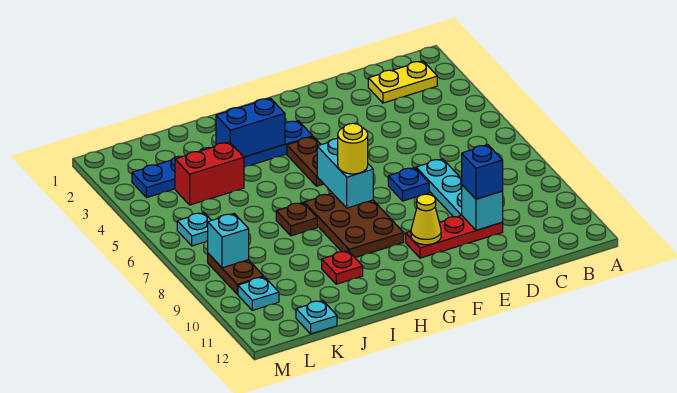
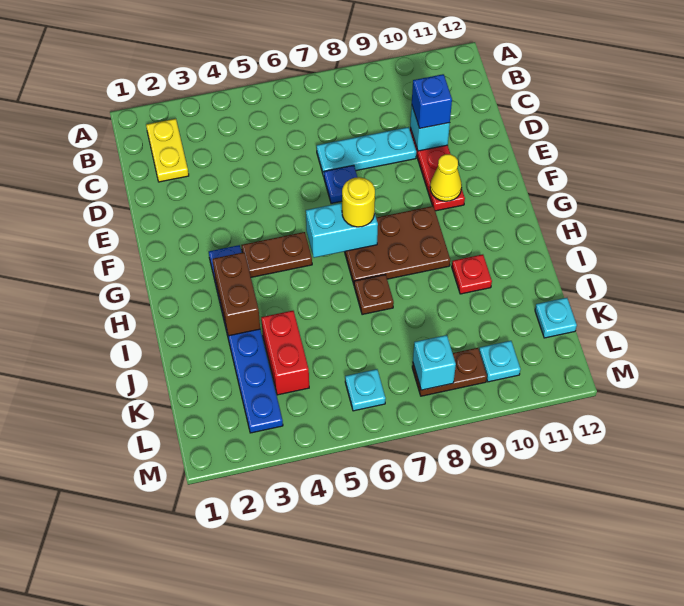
blue 1x2 brick [216,98,285,157] -> brown 1x2 brick [213,252,260,336]

